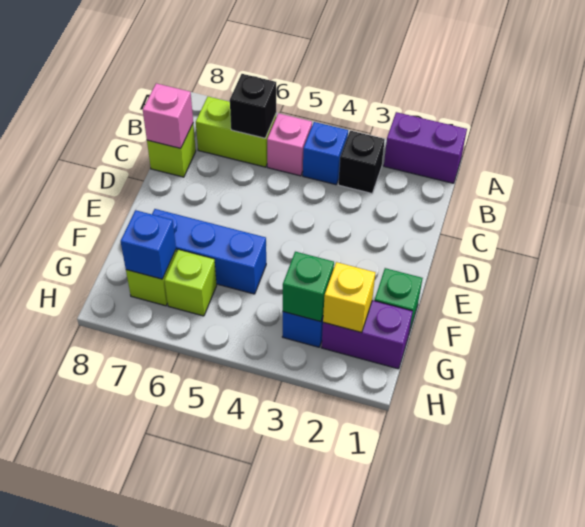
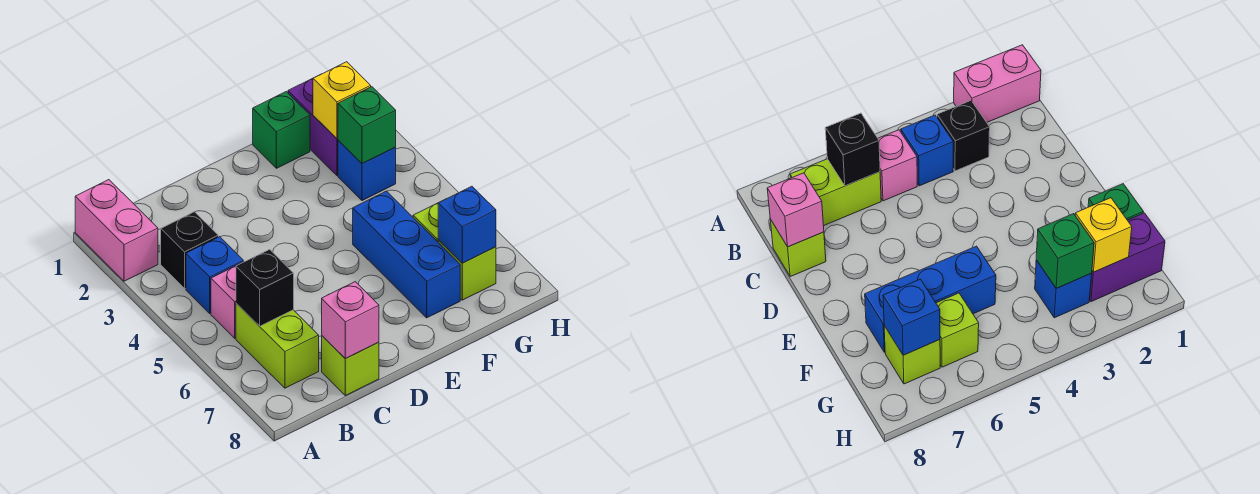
purple 1x2 brick [384,112,467,183] -> pink 1x2 brick [75,180,158,281]

